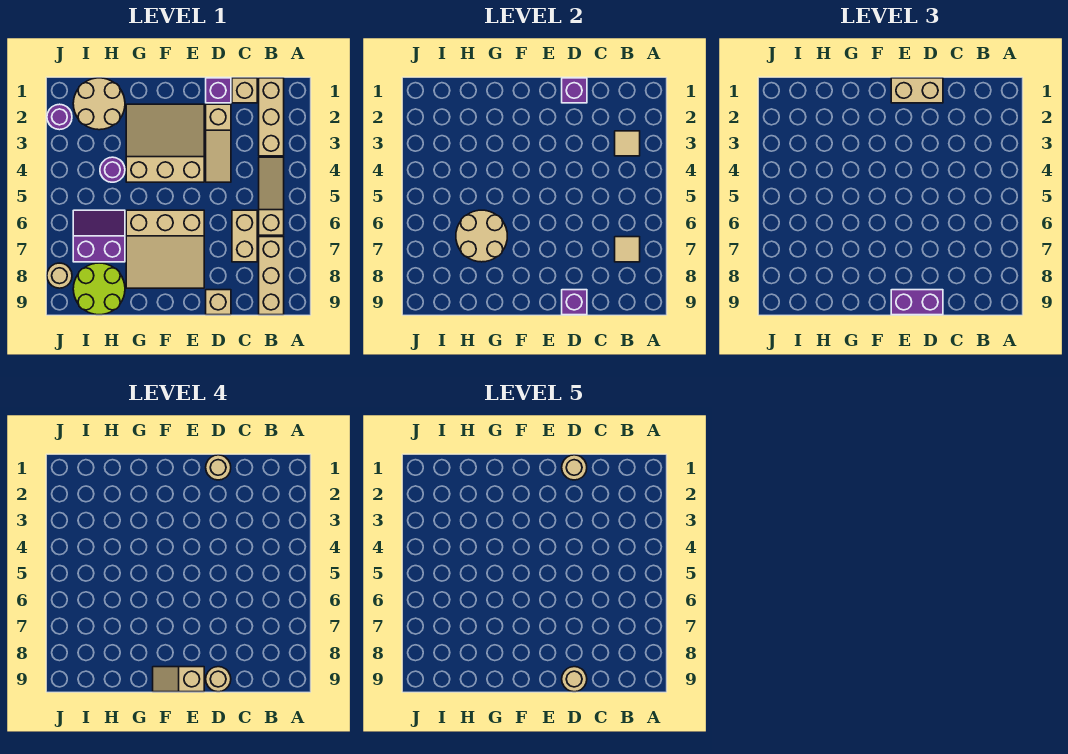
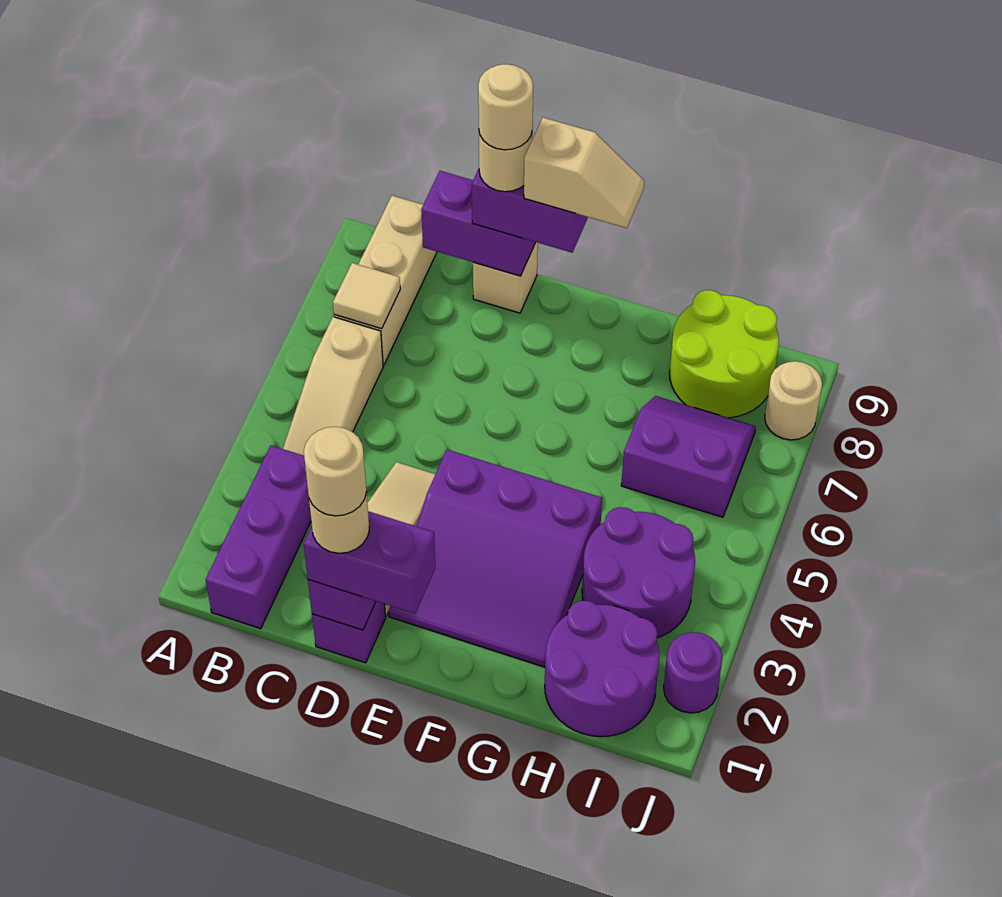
tan 1x3 brick [259,78,284,156] -> purple 1x3 brick [206,445,311,629]
tan 1x1 tile [615,131,640,156] -> none
tan 1x1 brick [232,78,257,103] -> none
tan 1x2 brick [232,210,257,262] -> none
tan 1x2 brick [891,78,943,103] -> purple 1x2 brick [304,511,436,614]
purple 1x1 brick [562,290,587,315] -> purple 1x2 brick [421,171,536,276]
tan 3x3 slope [126,104,204,182] -> purple 3x3 slope [389,450,602,667]
tan 3x3 slope [126,210,204,288] -> none
tan 2x2 round brick [456,210,507,262] -> none
tan 2x2 round brick [73,78,125,130] -> purple 2x2 round brick [545,601,659,737]
purple 1x1 round brick [100,157,125,182] -> purple 2x2 round brick [582,507,695,638]
purple 2x2 slope [73,210,125,262] -> purple 2x2 slope turned to [621,396,756,517]

